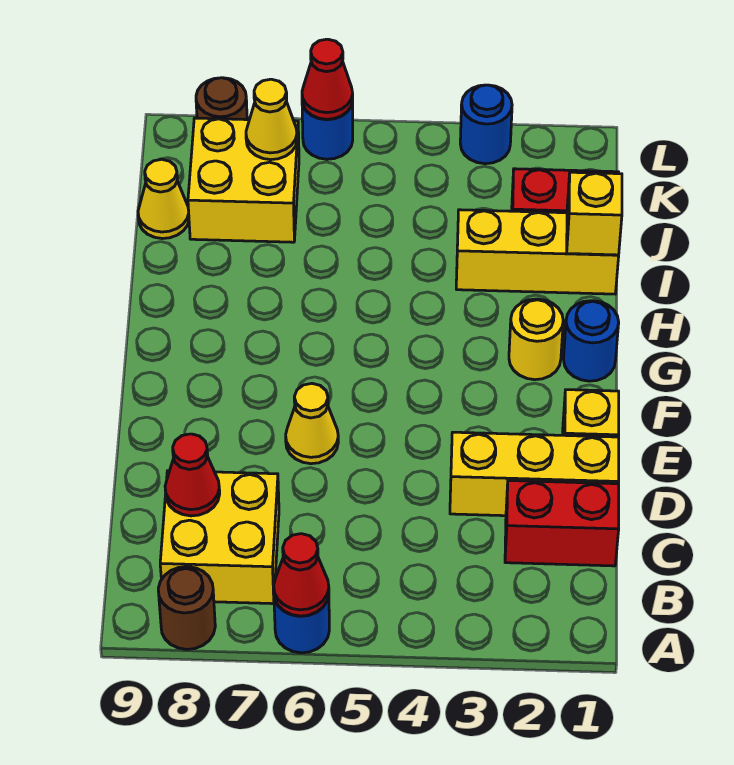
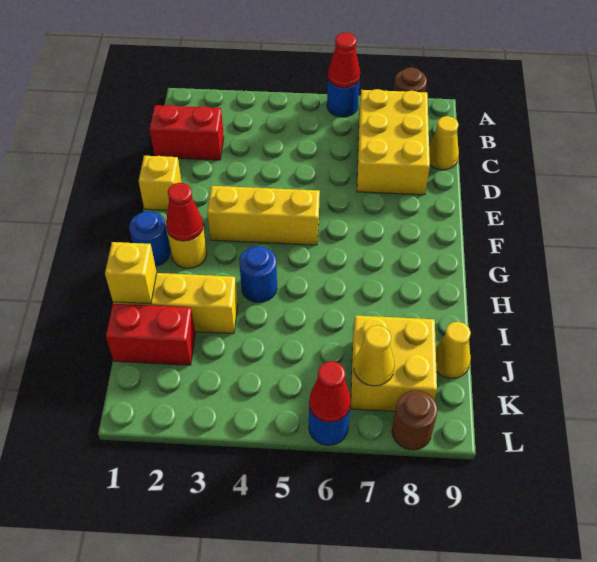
yellow 2x2 brick [160,471,279,604] -> yellow 2x3 brick [357,89,430,195]
red 1x1 cone [165,434,220,516] -> red 1x1 cone moved to [166,183,203,241]
yellow 1x3 brick [450,432,619,516] -> yellow 1x3 brick moved to [207,186,320,245]
yellow 1x1 cone [286,384,338,464] -> yellow 1x1 cone moved to [429,116,459,170]
blue 1x1 round brick [460,85,512,164] -> blue 1x1 round brick moved to [239,246,277,302]

